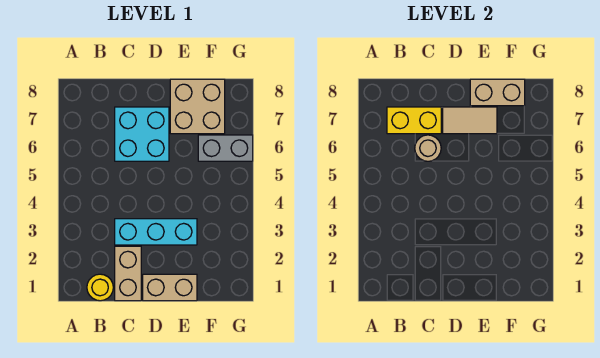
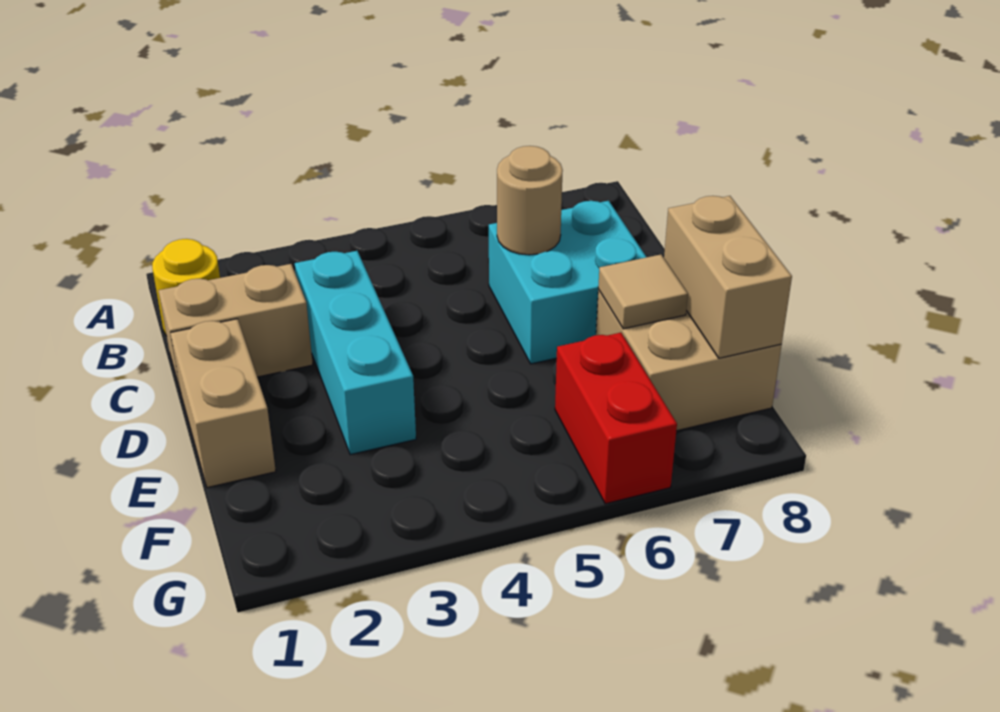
yellow 1x2 brick [387,107,441,134] -> none
tan 1x2 tile [443,107,497,134] -> tan 1x1 tile [598,254,688,329]
grey 1x2 brick [198,135,253,161] -> red 1x2 brick [555,333,677,504]

